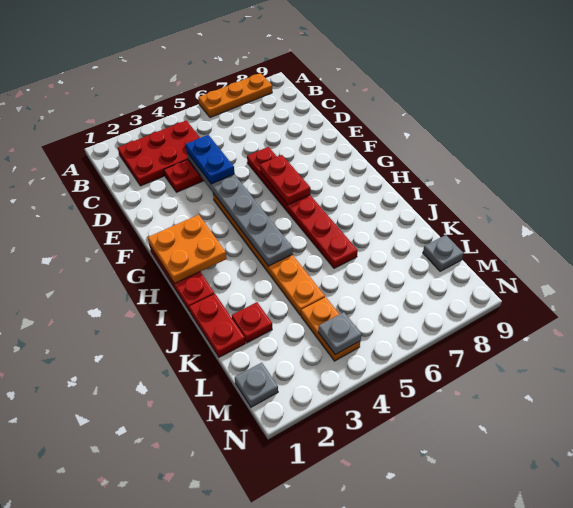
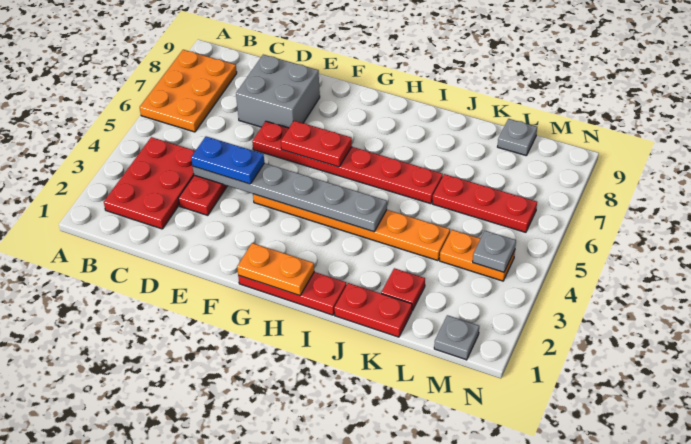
orange 1x3 plate [198,73,272,118] -> orange 2x3 plate [140,50,237,132]
none -> grey 2x2 brick [236,55,320,128]
orange 2x2 plate [148,215,227,284] -> orange 1x2 plate [237,243,314,296]
none -> red 1x3 plate [432,174,537,232]

